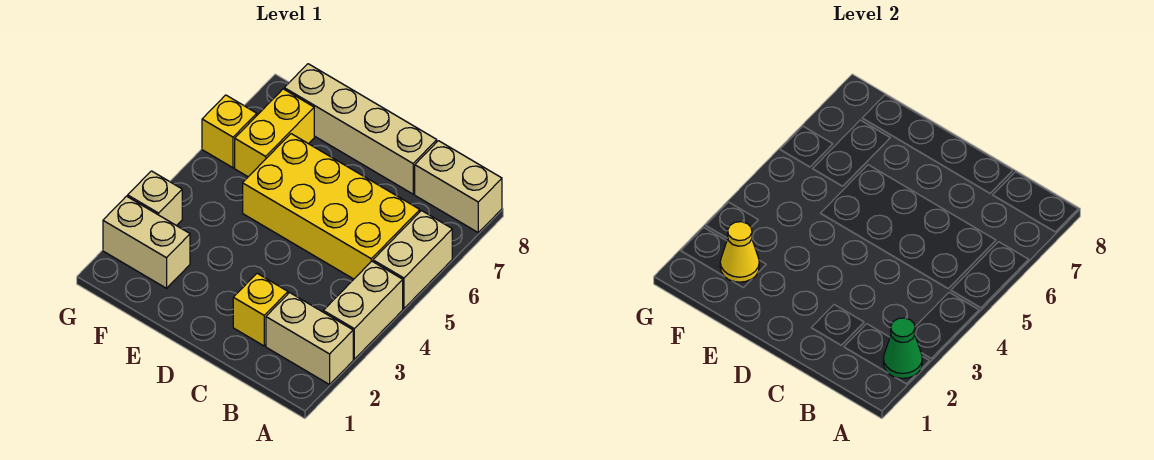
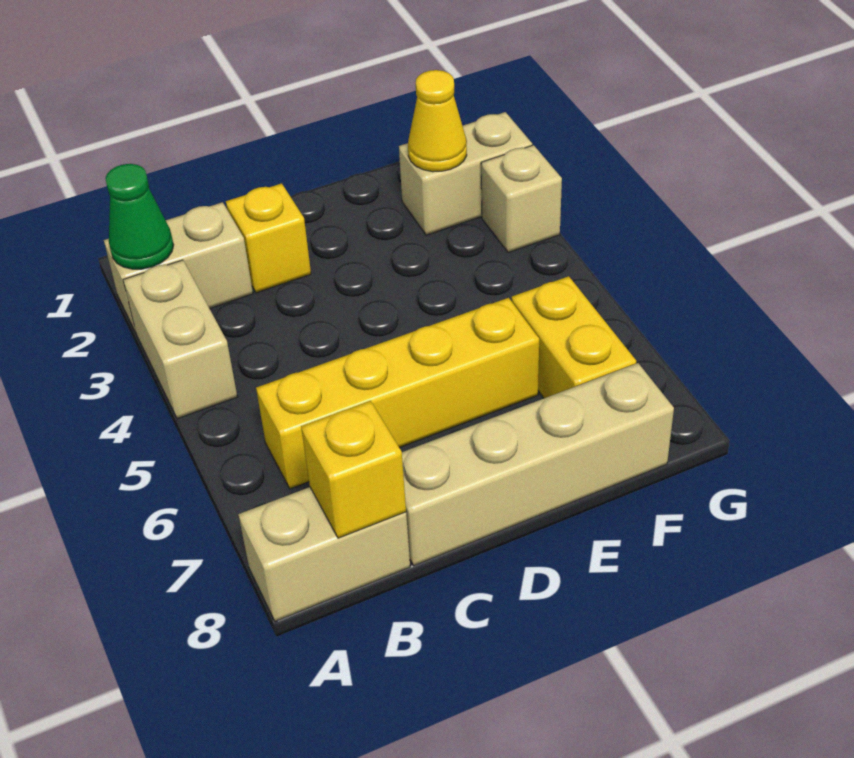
tan 1x2 brick [373,211,452,309] -> none
yellow 2x4 brick [243,134,420,279] -> yellow 1x4 brick [256,298,539,489]
yellow 1x1 brick [202,95,257,168] -> yellow 1x1 brick moved to [301,401,406,538]

